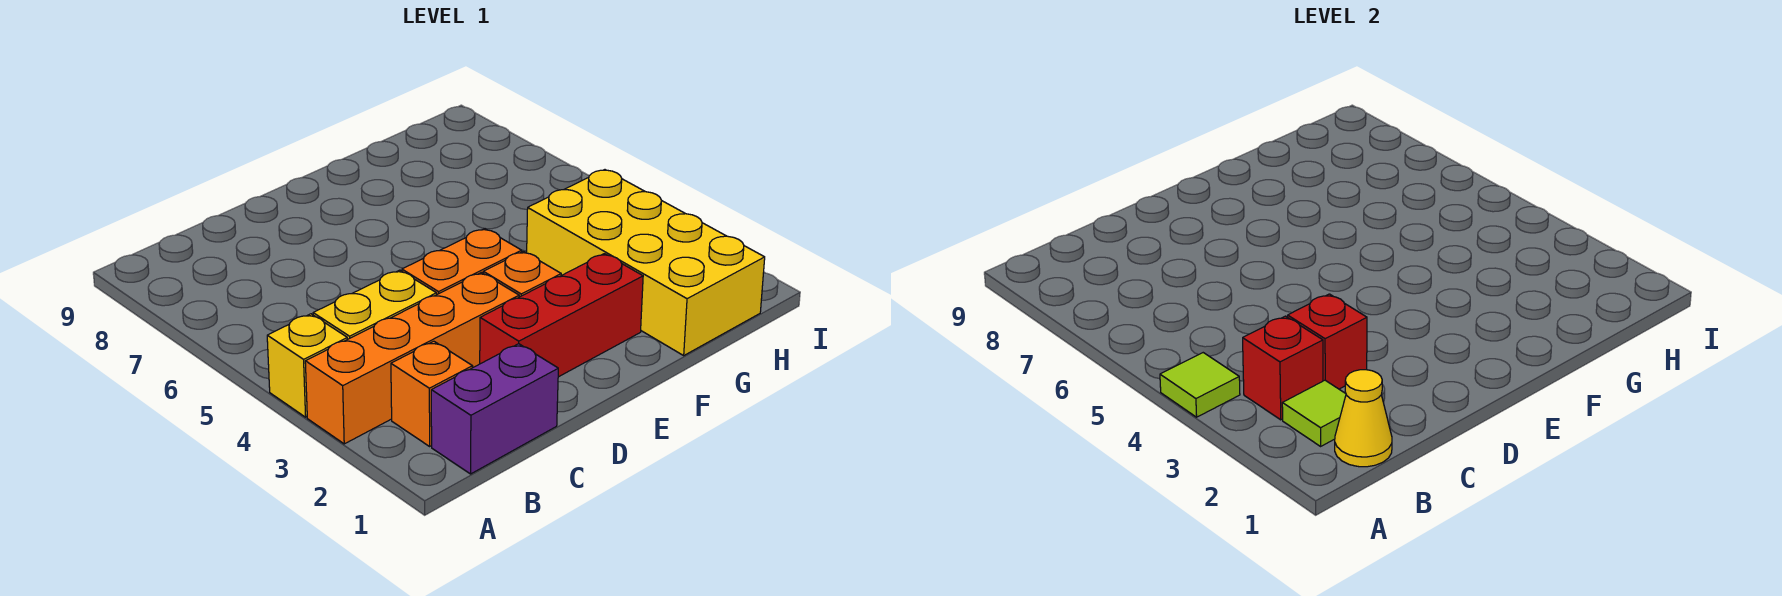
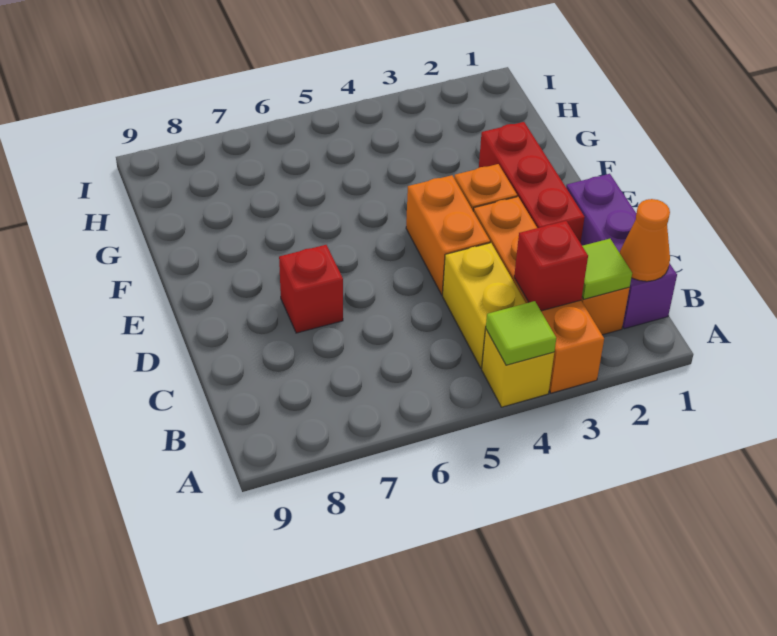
purple 1x2 brick [431,344,558,474] -> purple 1x3 brick [566,174,677,329]
yellow 1x1 cone [1335,370,1392,467] -> orange 1x1 cone [620,199,670,281]
red 1x1 brick [1288,294,1367,389] -> red 1x1 brick moved to [279,245,343,333]
yellow 2x4 brick [527,170,765,355] -> none

